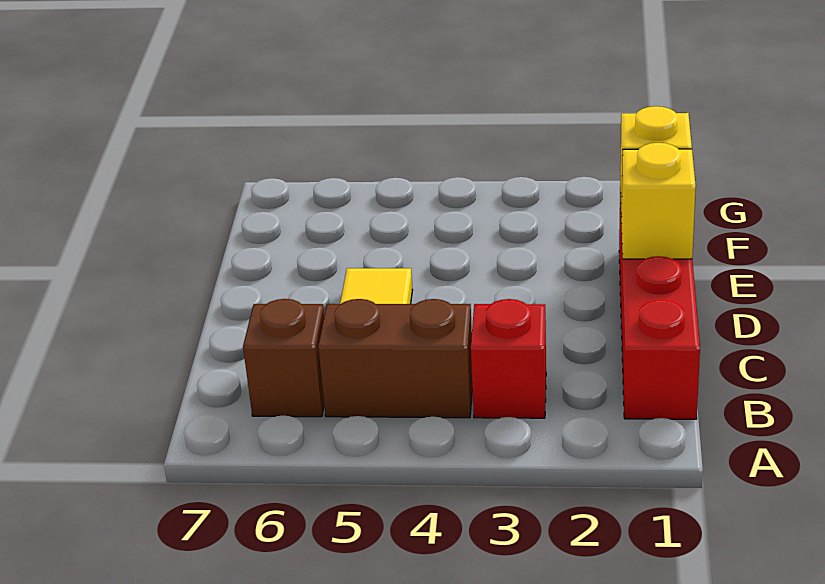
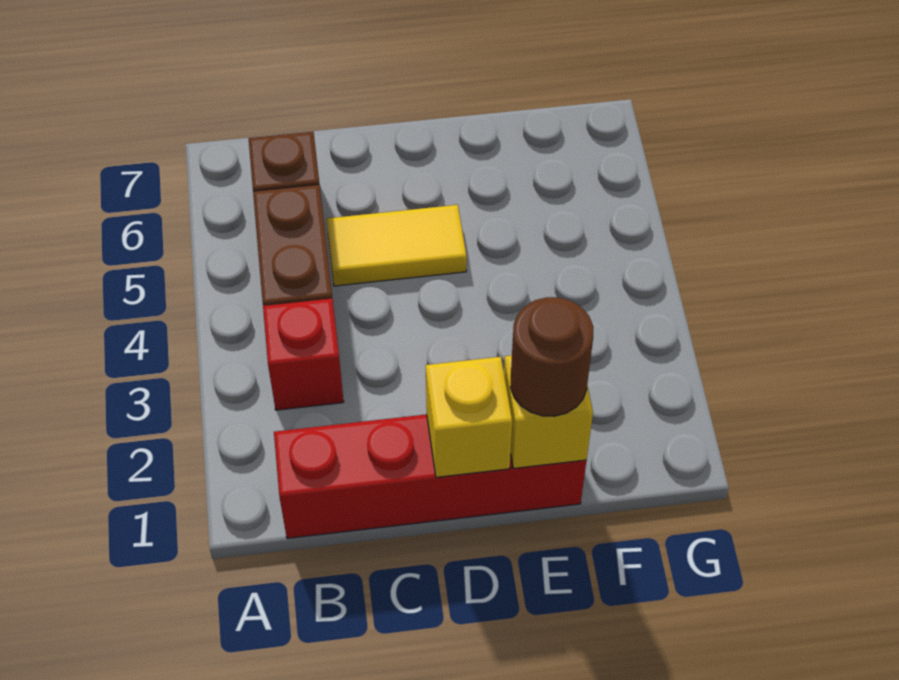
none -> brown 1x1 round brick [511,297,593,416]

